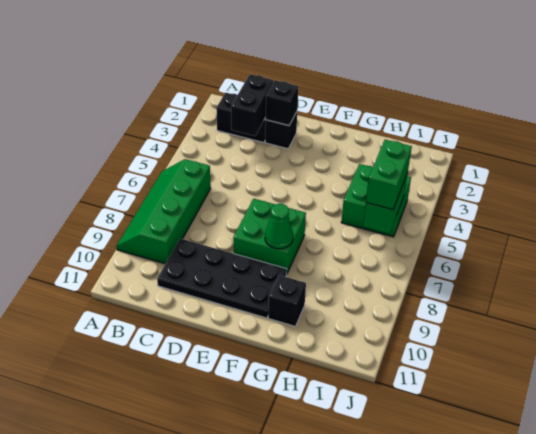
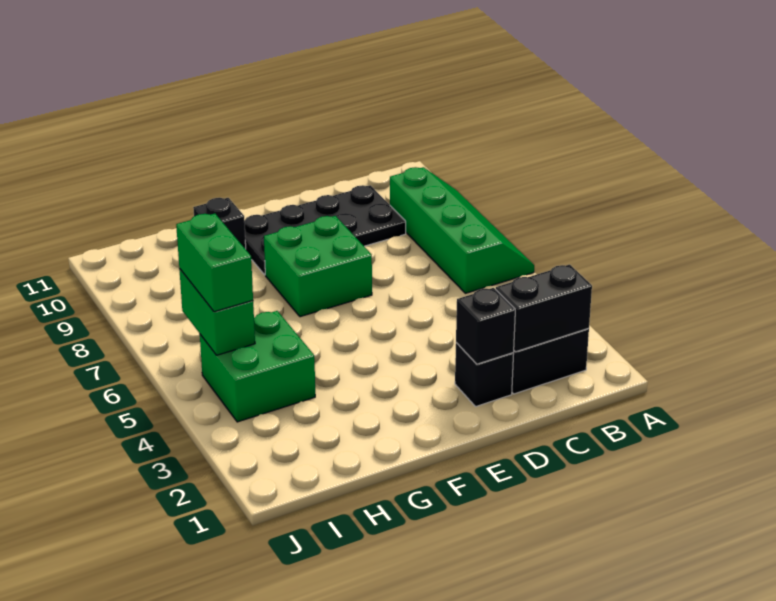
black 1x2 brick [231,74,273,136] -> black 1x2 brick turned to [496,265,592,352]
green 1x1 cone [265,204,293,249] -> none

